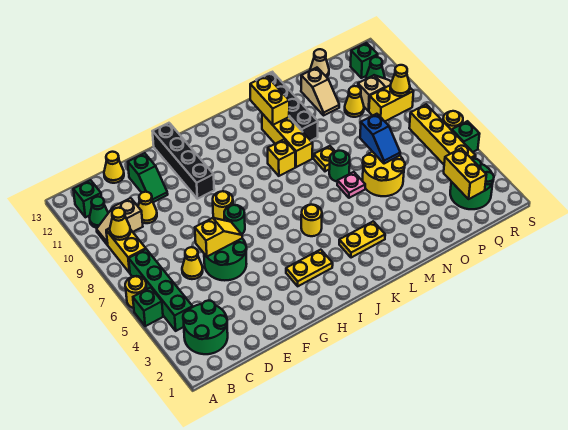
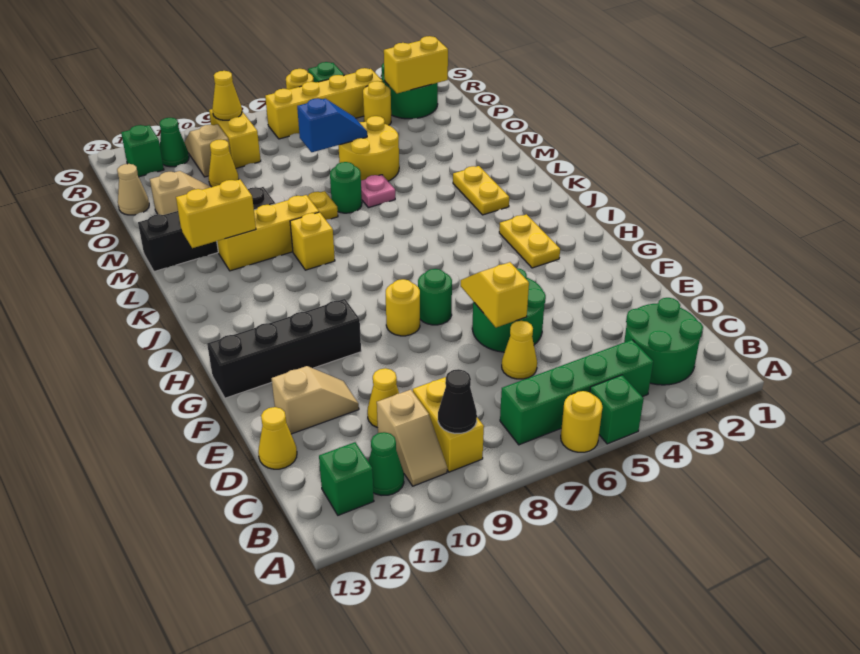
yellow 1x2 brick [106,228,146,273] -> yellow 1x2 brick turned to [413,377,484,472]
yellow 1x1 cone [110,208,130,240] -> black 1x1 cone [438,369,477,434]
green 1x2 slope [128,153,168,202] -> tan 1x2 slope [272,366,359,434]
yellow 1x1 round brick [301,205,322,236] -> yellow 1x1 round brick moved to [363,81,391,125]

